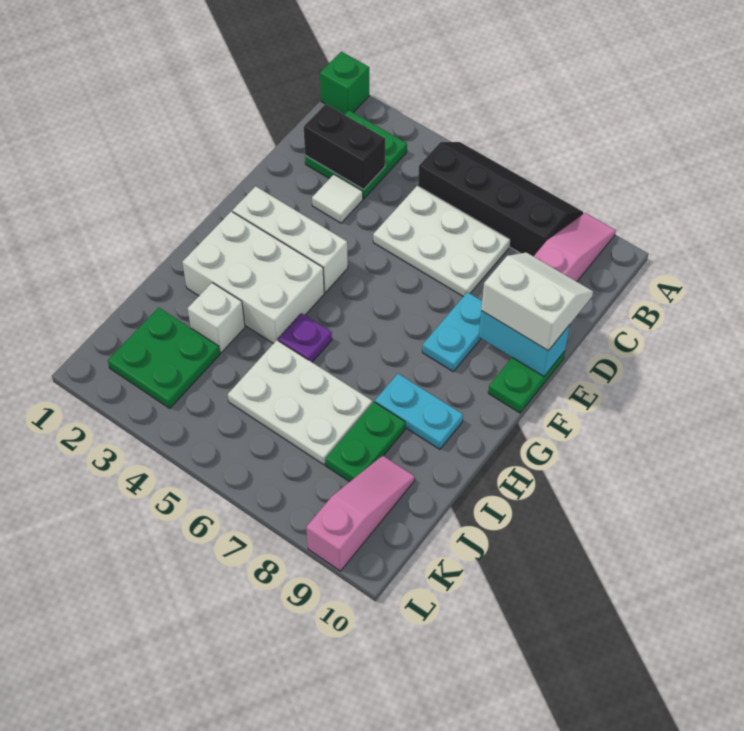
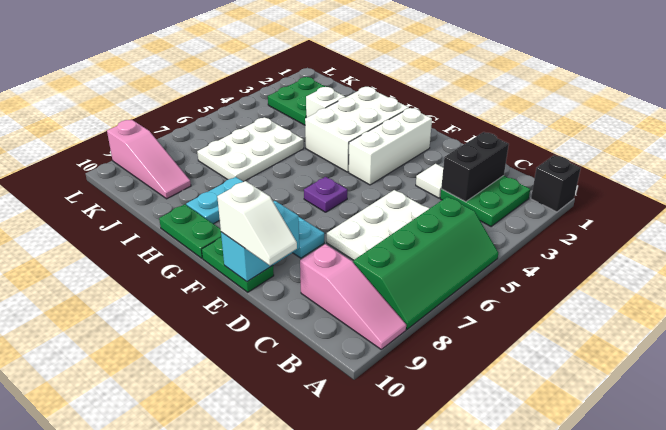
green 1x1 brick [320,51,369,115] -> black 1x1 brick [531,155,581,212]
black 2x4 slope [418,142,583,256] -> green 2x4 slope [353,197,498,329]
white 2x2 slope [481,253,593,350] -> white 1x2 slope [217,181,297,265]
purple 1x1 plate [278,313,332,362] -> purple 1x1 plate moved to [304,177,347,212]
green 1x2 plate [325,402,405,482] -> green 1x2 plate moved to [159,204,221,258]

